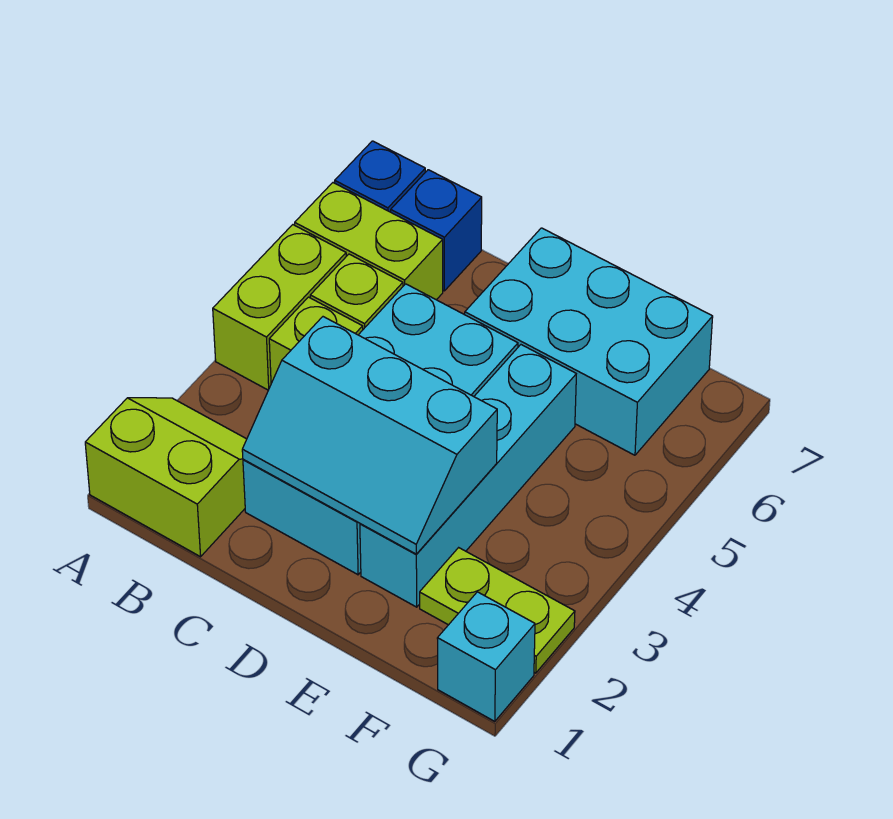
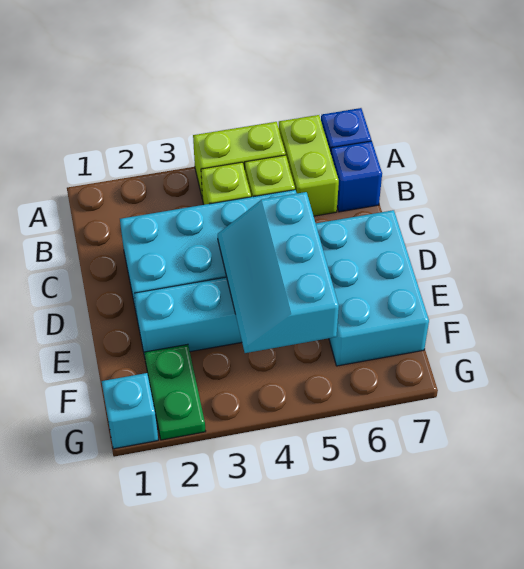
lime 2x2 slope [85,398,247,557] -> none
cyan 2x3 slope [242,317,497,554] -> cyan 2x3 slope moved to [218,192,339,353]
lime 1x2 plate [420,548,575,673] -> green 1x2 plate [144,344,206,440]

